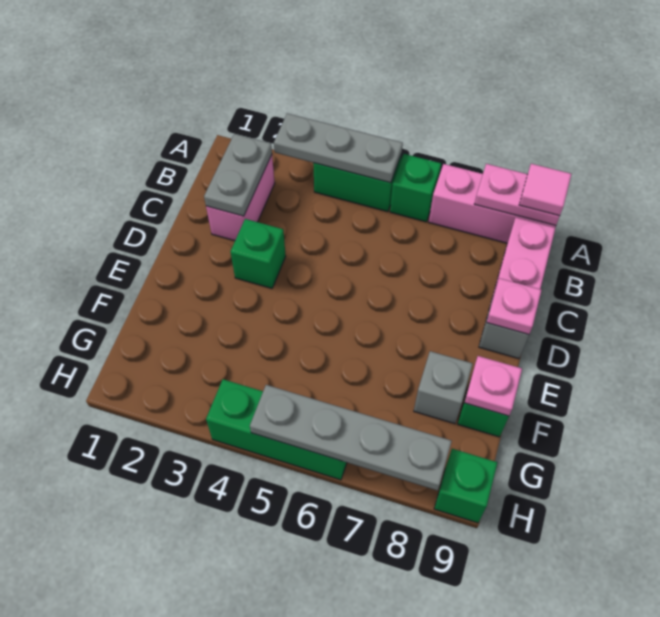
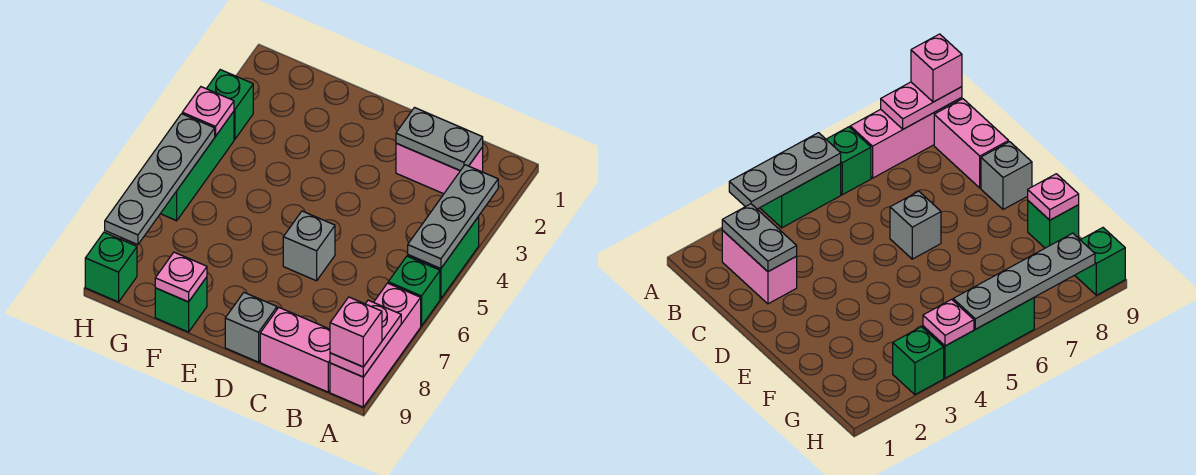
pink 1x1 tile [519,164,571,216] -> pink 1x1 brick [330,297,382,367]
green 1x1 brick [230,219,286,288] -> green 1x1 brick moved to [207,70,253,139]
pink 1x1 plate [487,278,541,334] -> pink 1x1 plate moved to [182,87,234,136]
grey 1x1 brick [414,351,473,424] -> grey 1x1 brick moved to [283,211,335,281]

